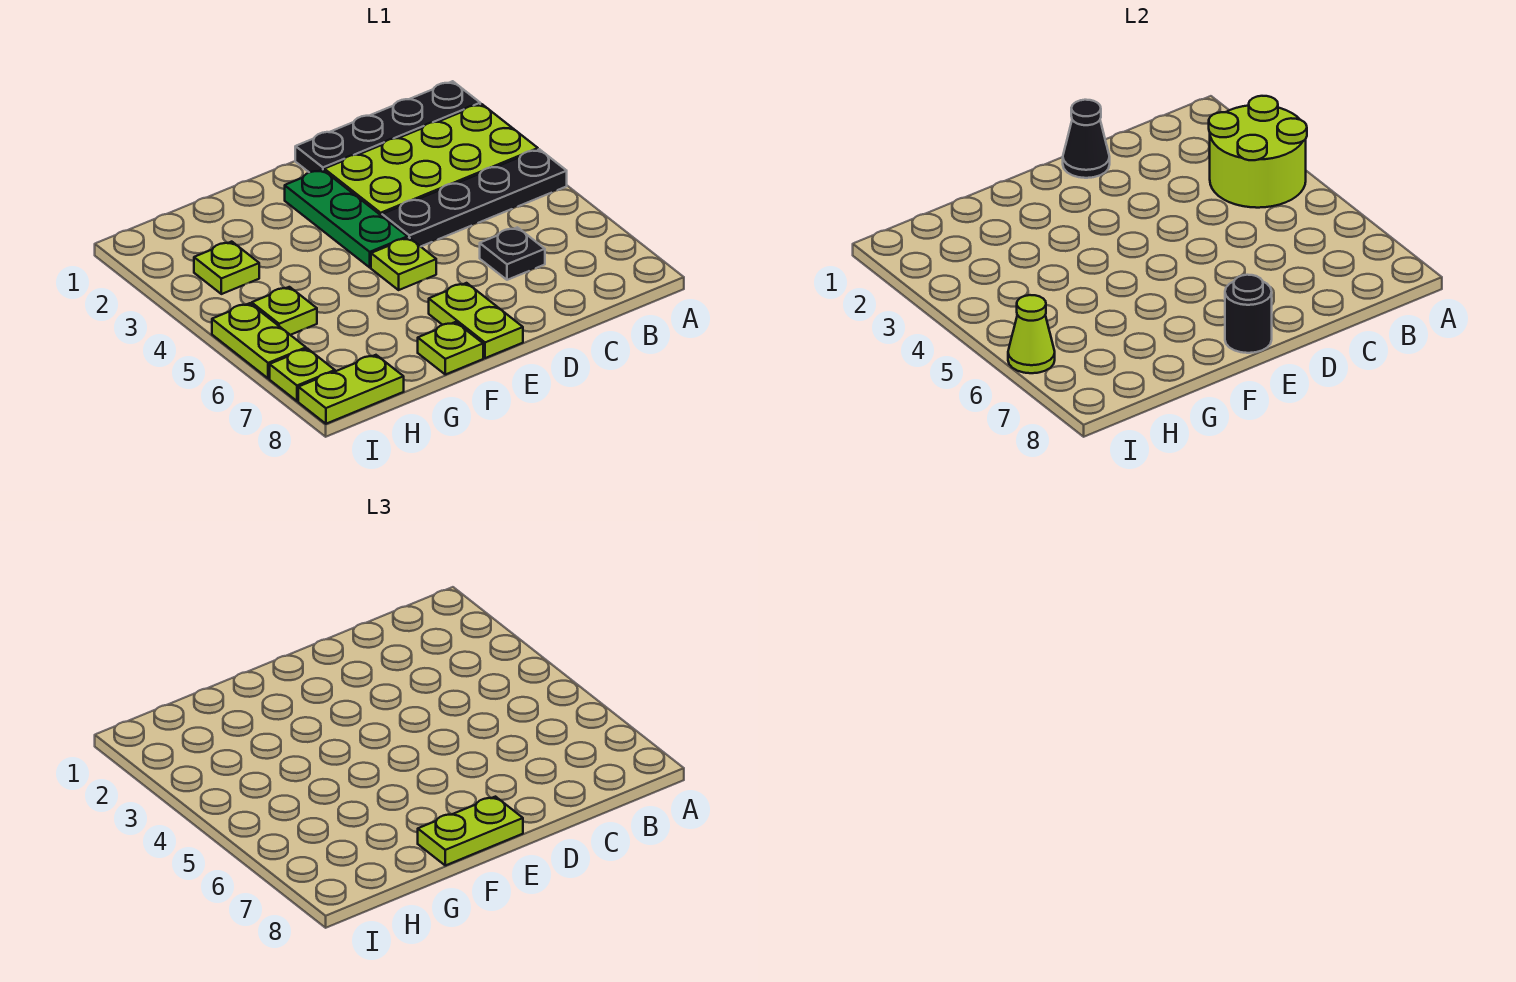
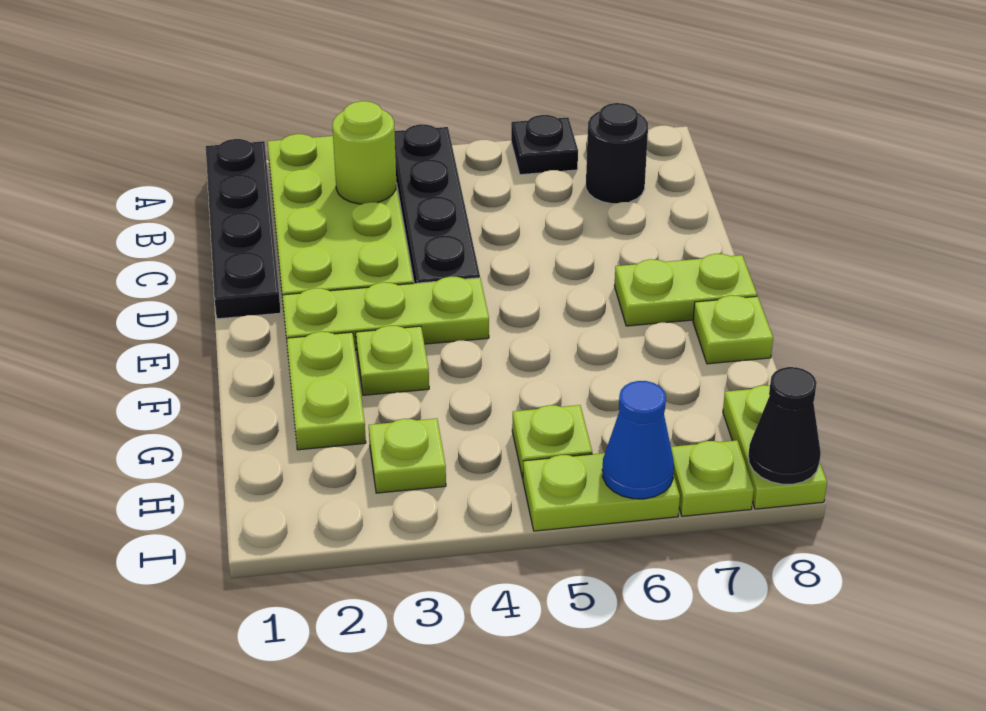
lime 2x2 round brick [1209,96,1307,208] -> lime 1x1 round brick [332,101,396,204]
black 1x1 plate [480,227,545,280] -> black 1x1 plate moved to [511,115,578,175]
black 1x1 cone [1063,100,1110,178] -> black 1x1 cone moved to [748,367,821,484]
green 1x3 plate [285,170,408,267] -> lime 1x3 plate [282,277,489,350]
lime 1x1 plate [371,238,436,290] -> lime 1x1 plate moved to [356,326,429,395]
black 1x1 round brick [1225,275,1272,353] -> black 1x1 round brick moved to [586,103,648,204]
lime 1x2 plate [418,797,523,865] -> lime 1x2 plate moved to [287,332,366,450]
lime 1x1 cone [1008,295,1055,373] -> blue 1x1 cone [602,381,674,499]

